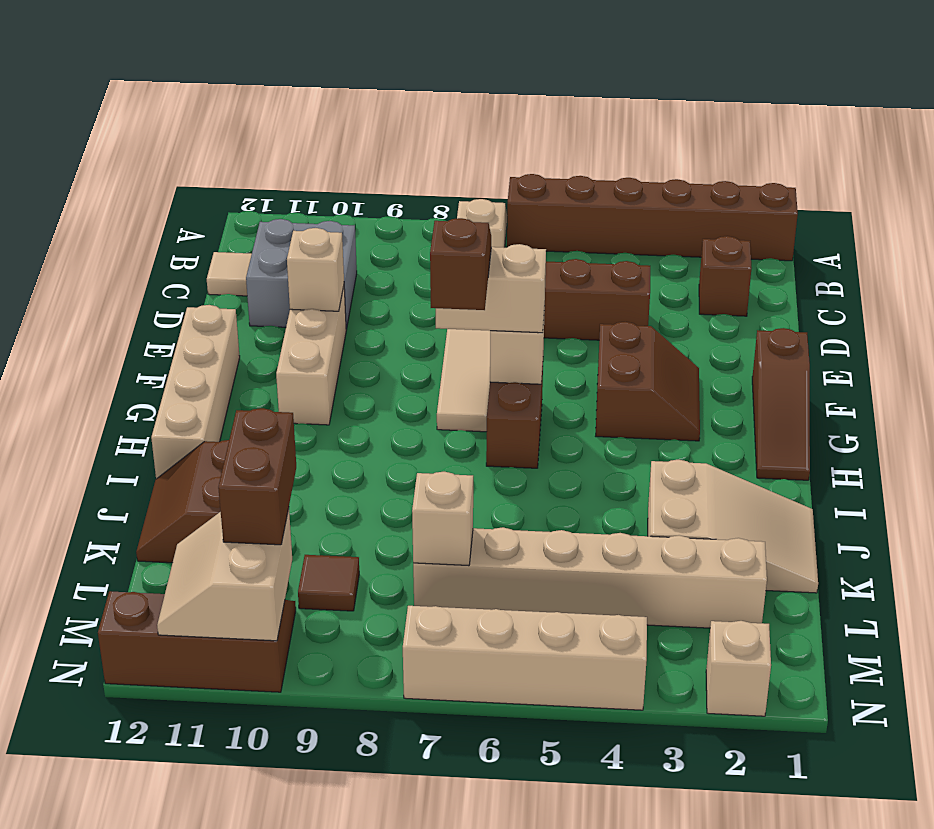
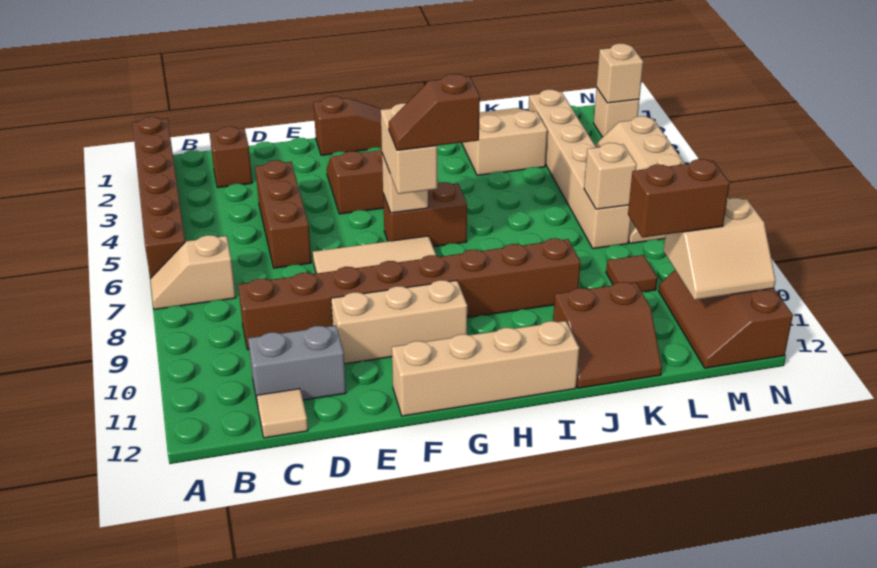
none -> brown 1x8 brick [238,239,581,350]
grey 2x2 brick [246,219,357,329] -> grey 1x2 brick [248,325,346,405]
tan 1x1 brick [287,228,344,311] -> tan 1x1 brick moved to [597,44,643,103]

